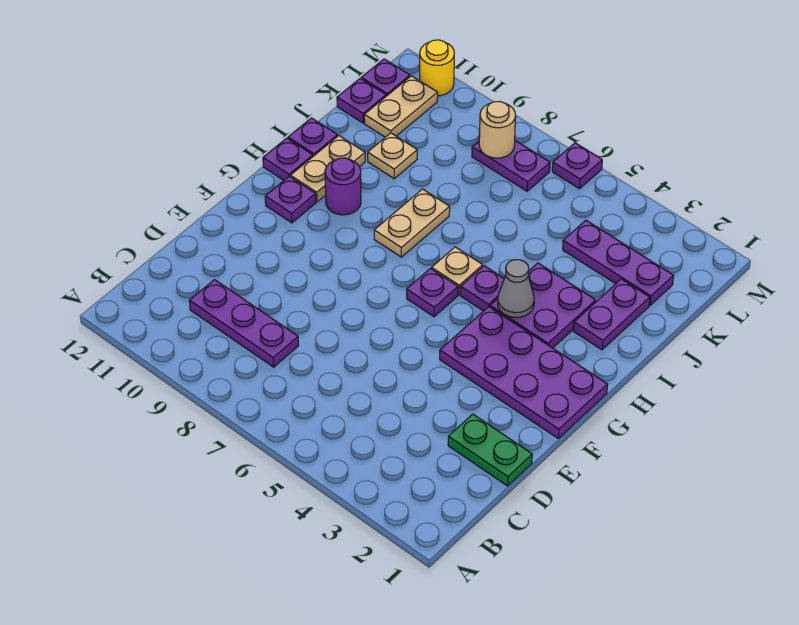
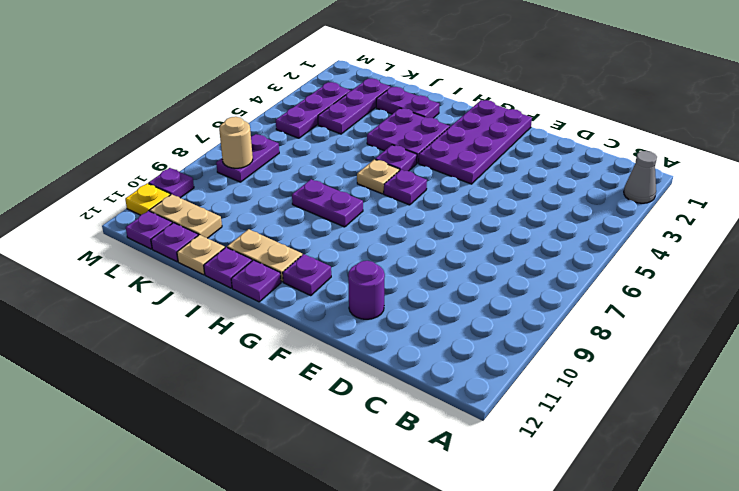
purple 1x3 plate [189,280,298,367] -> purple 1x3 plate moved to [276,82,350,138]
green 1x2 plate [448,414,532,486] -> none
grey 1x1 cone [498,260,534,318] -> grey 1x1 cone moved to [624,151,657,203]
tan 1x2 plate [374,189,450,257] -> purple 1x2 plate [292,179,363,227]
purple 1x1 round brick [325,158,361,215] -> purple 1x1 round brick moved to [348,261,385,319]
tan 1x1 plate [368,133,417,179] -> tan 1x1 plate moved to [177,235,225,275]
purple 1x1 plate [552,143,602,189] -> purple 1x1 plate moved to [149,168,194,198]
yellow 1x1 round brick [420,40,454,96] -> yellow 1x1 plate [125,183,171,215]

